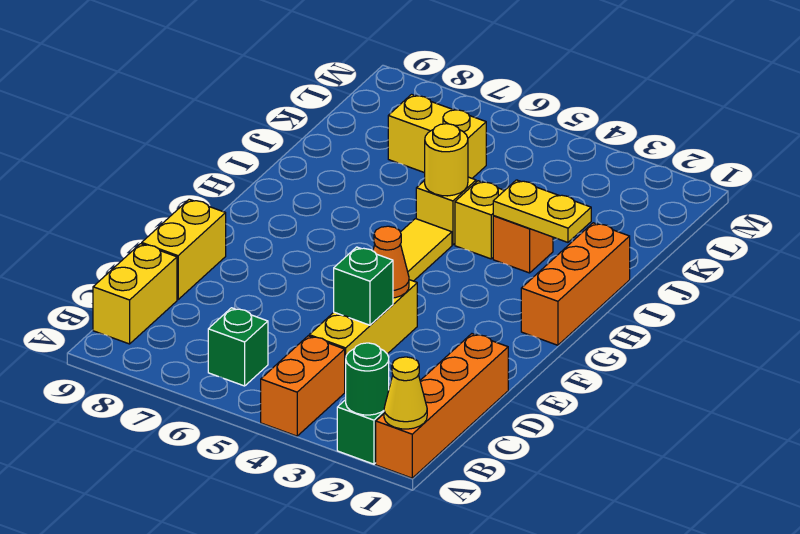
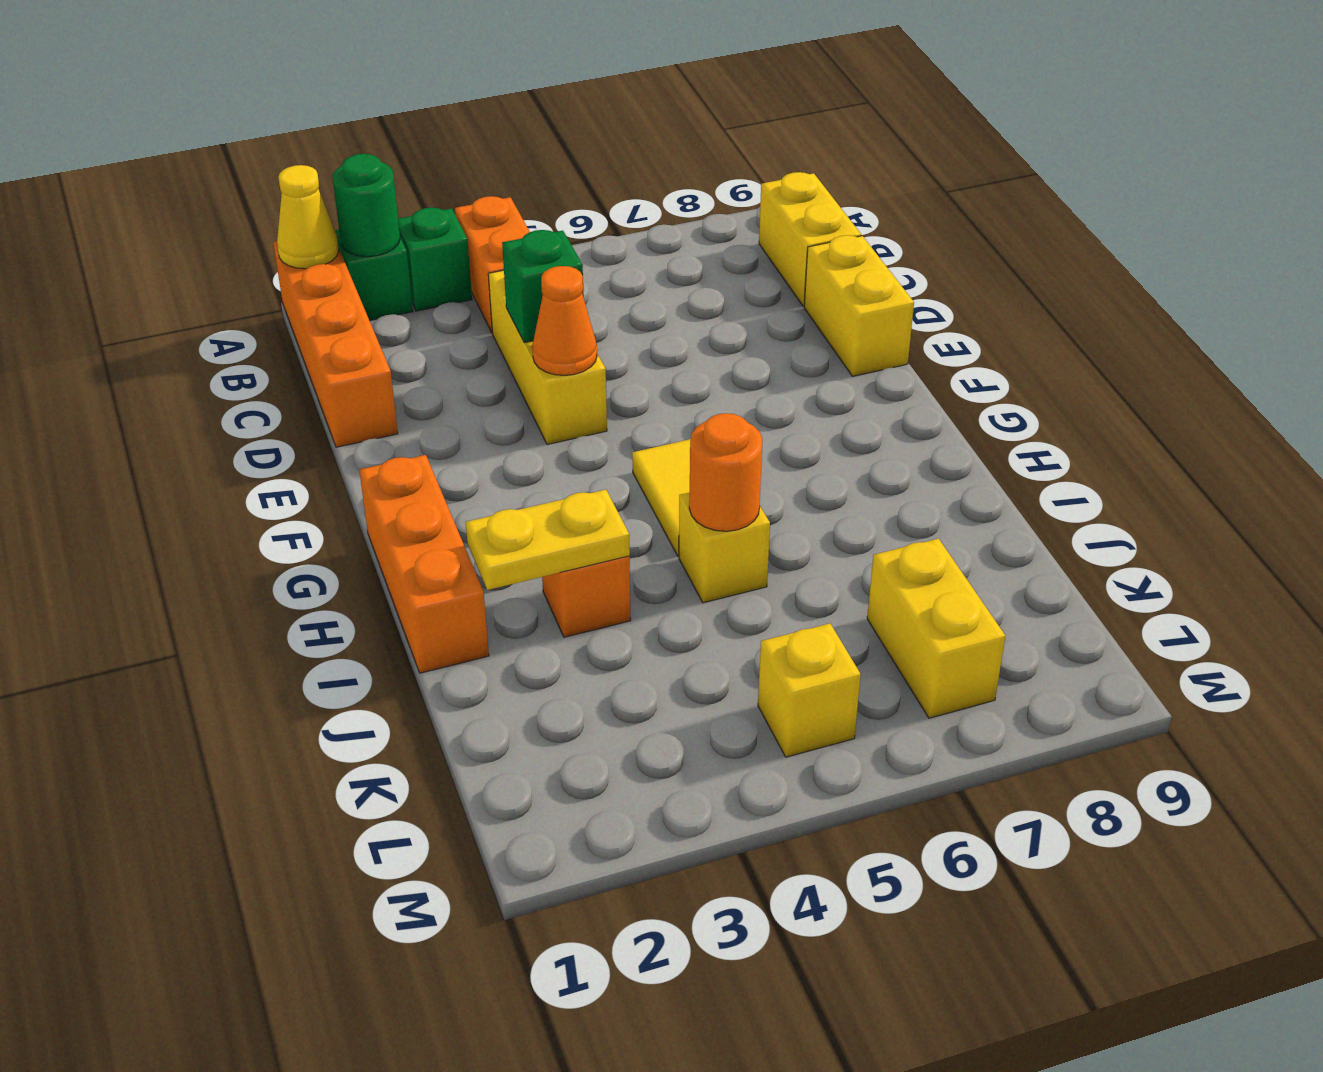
green 1x1 brick [208,308,268,386] -> green 1x1 brick moved to [398,208,472,311]
yellow 1x1 brick [455,181,505,259] -> yellow 1x1 brick moved to [758,623,861,757]
yellow 1x1 round brick [425,124,468,196] -> orange 1x1 round brick [689,413,762,531]
yellow 1x2 brick [388,94,486,178] -> yellow 1x2 brick turned to [867,539,1005,718]

